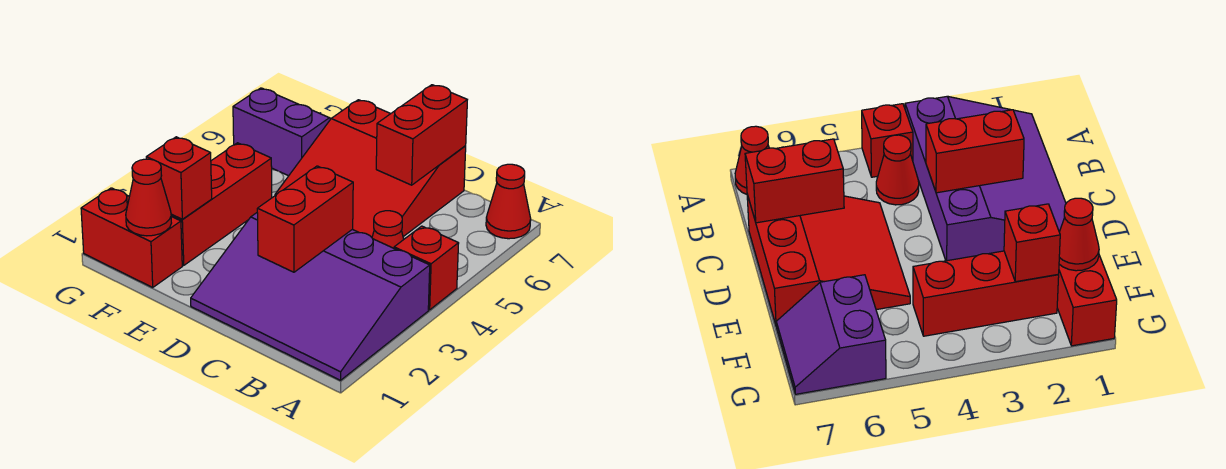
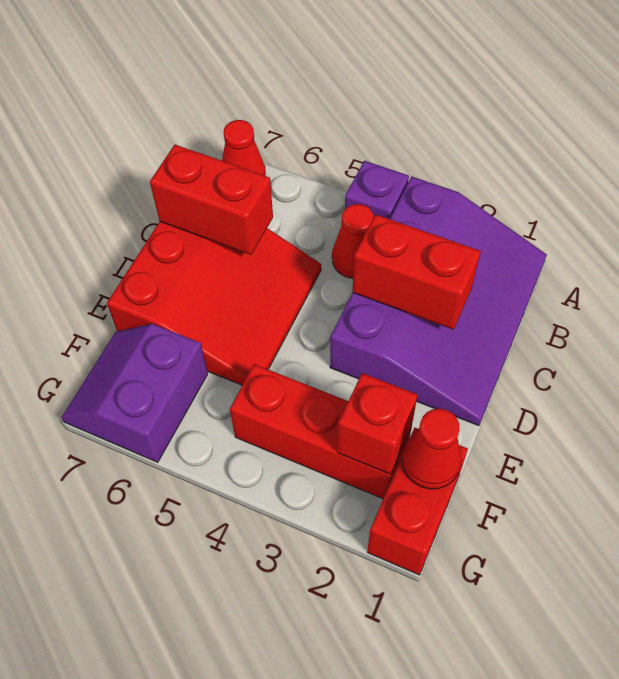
red 1x1 brick [394,226,459,310] -> purple 1x1 brick [345,161,409,219]

